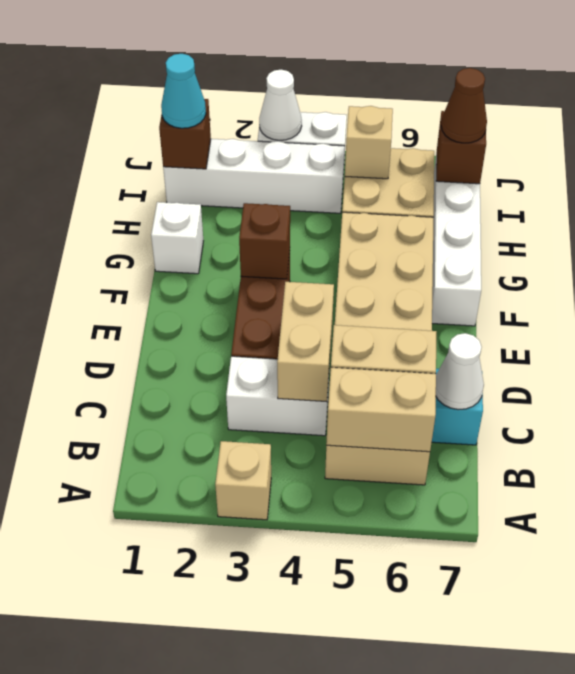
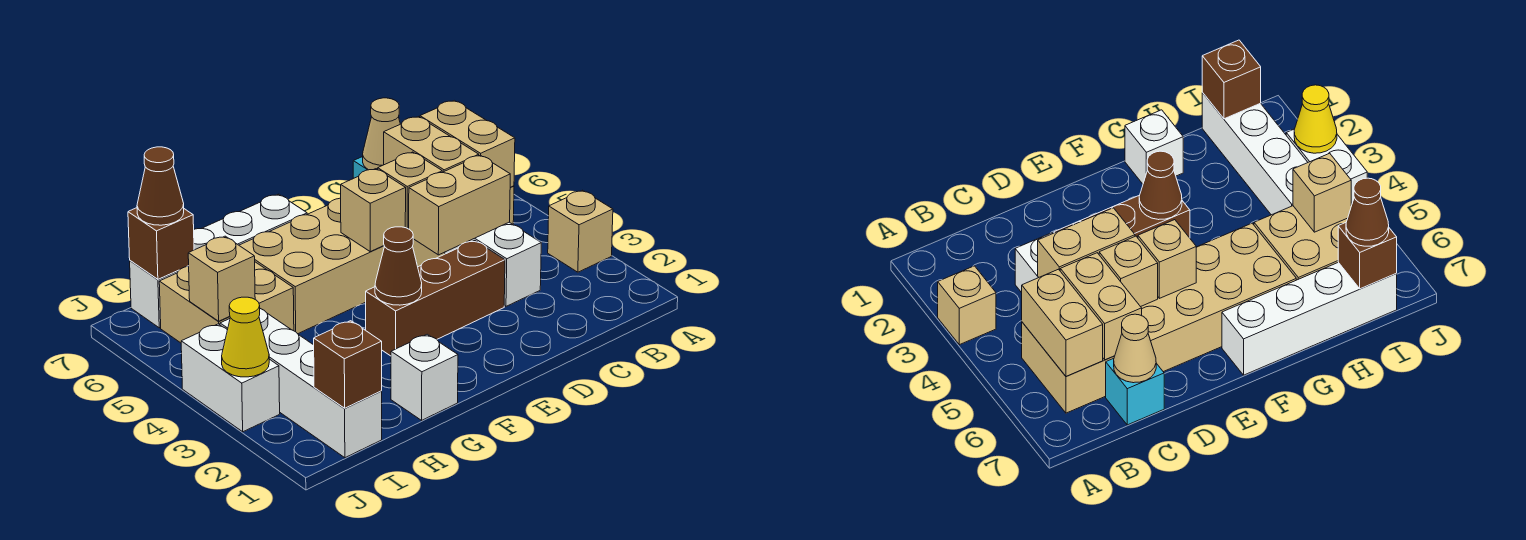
white 1x1 cone [436,333,484,410] -> tan 1x1 cone [363,98,400,170]
none -> tan 1x1 brick [378,152,442,229]
none -> tan 1x1 brick [341,169,406,252]
brown 1x1 brick [239,203,290,279] -> brown 1x1 cone [375,227,422,305]
cyan 1x1 cone [161,54,206,128] -> none
white 1x1 cone [259,70,302,140] -> yellow 1x1 cone [222,297,269,377]

